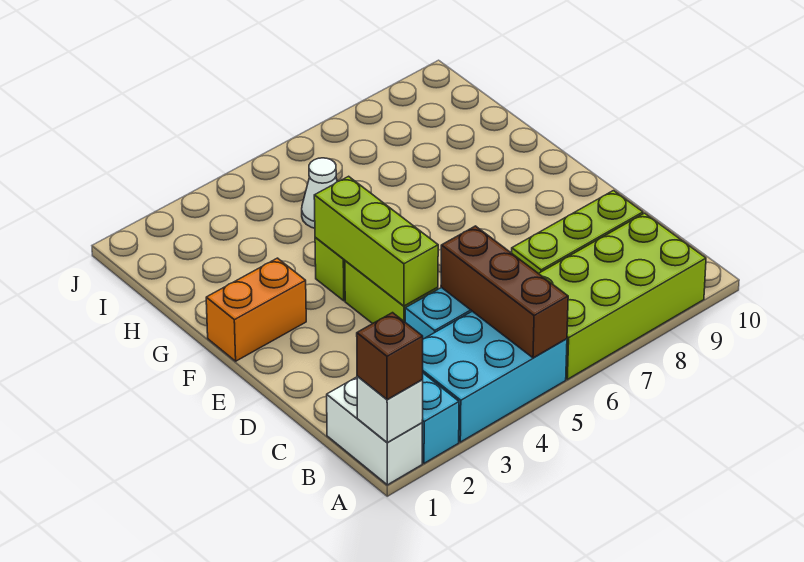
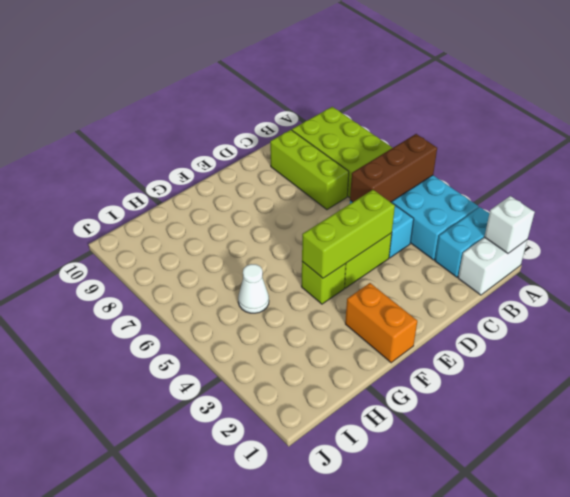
brown 1x1 brick [357,313,423,400] -> none

